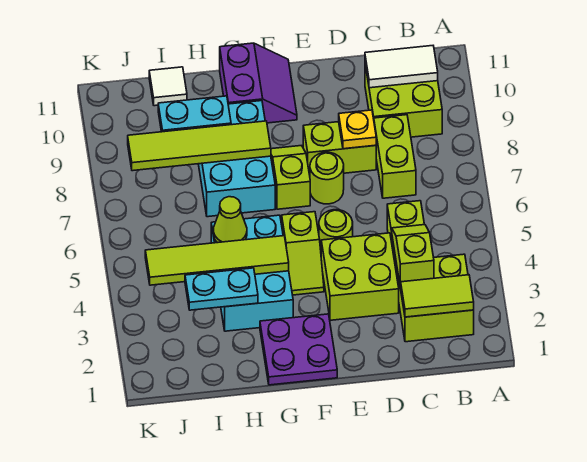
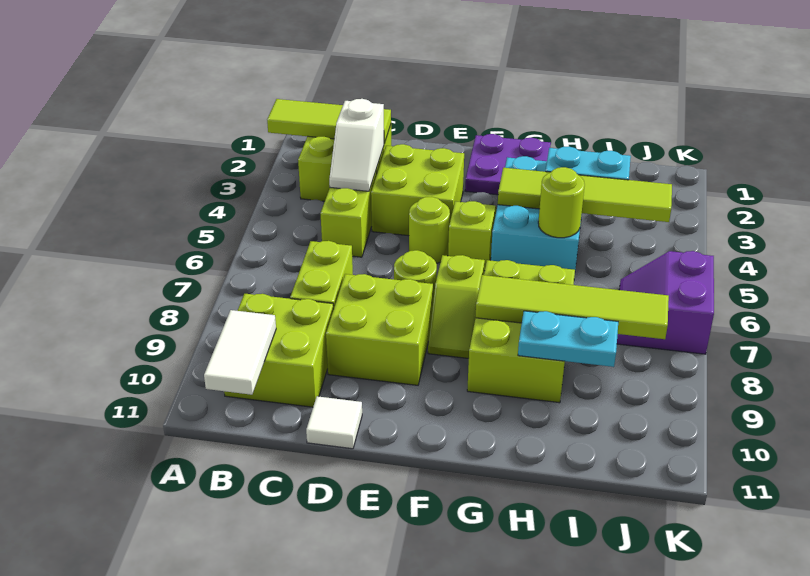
lime 1x2 tile [400,275,474,317] -> lime 1x3 tile [267,99,391,143]
white 1x2 tile [365,46,438,88] -> white 1x2 tile turned to [204,310,276,395]
lime 1x2 slope [392,225,434,288] -> white 1x2 slope [329,99,384,191]
lime 1x2 brick [303,122,376,175] -> lime 2x2 brick [326,274,433,385]
yellow 1x1 plate [339,110,376,149] -> none
purple 2x2 slope [220,43,297,123] -> purple 2x2 slope moved to [617,251,714,354]
cyan 2x3 brick [198,101,275,217] -> lime 2x3 brick [467,260,575,403]
lime 1x1 cone [213,197,247,243] -> lime 1x1 round brick [538,167,585,238]
white 1x1 tile [149,67,187,106] -> white 1x1 tile moved to [306,396,362,449]

